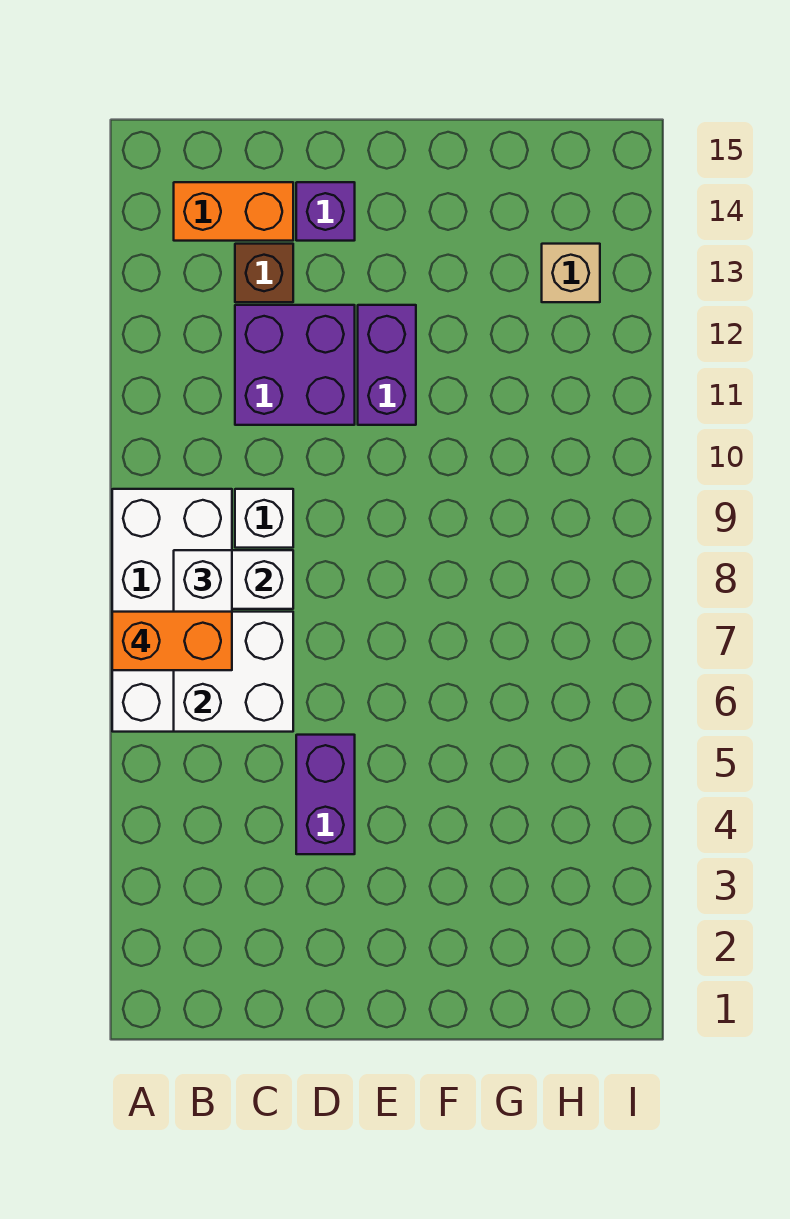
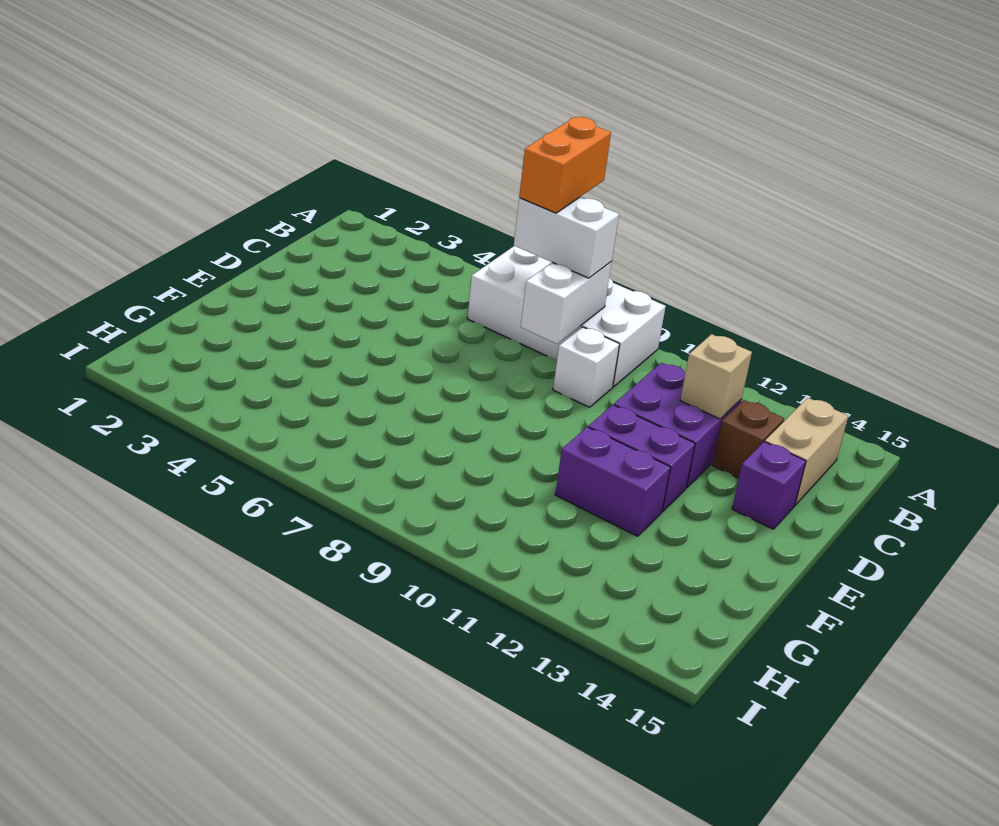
white 2x2 brick [174,612,293,732] -> none
orange 1x2 brick [174,182,293,241] -> tan 1x2 brick [765,398,848,505]
purple 1x2 brick [296,735,355,854] -> purple 1x2 brick moved to [555,427,671,536]
tan 1x1 brick [542,244,600,302] -> tan 1x1 brick moved to [680,334,752,419]

